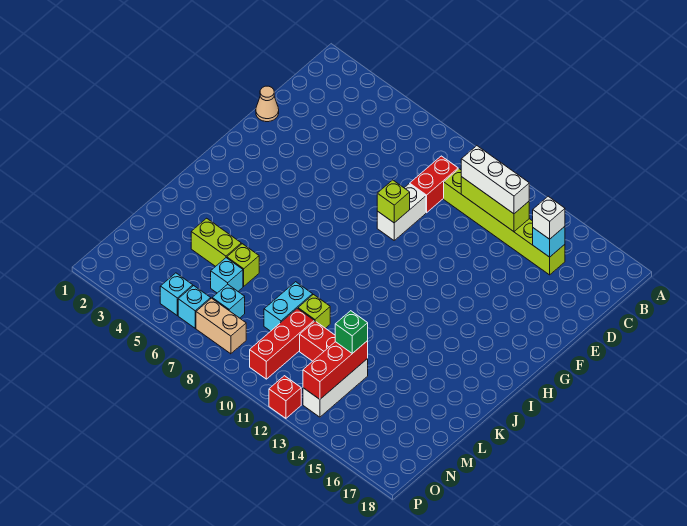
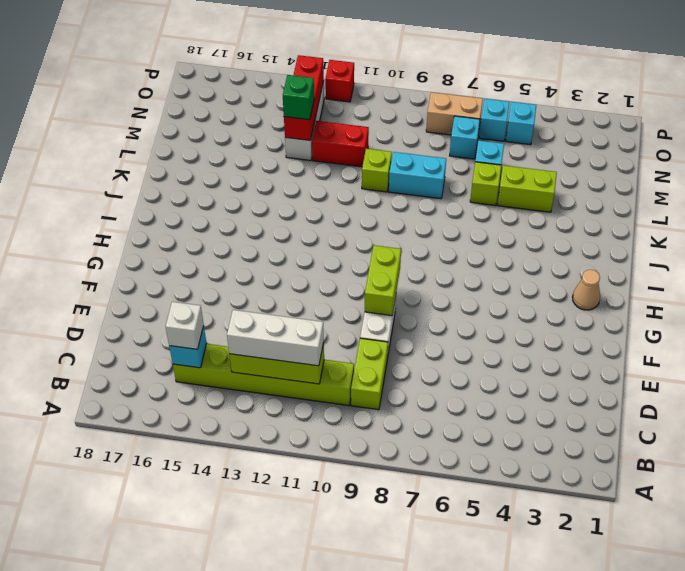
red 1x2 brick [410,156,458,213] -> lime 1x2 brick [351,338,388,410]
tan 1x1 cone [256,86,279,122] -> tan 1x1 cone moved to [572,270,600,310]
lime 1x1 brick [377,180,410,223] -> lime 1x2 brick [365,245,401,315]
cyan 1x2 brick [264,282,313,331] -> cyan 1x2 brick turned to [389,152,446,199]
red 1x3 brick [250,308,314,379] -> none

